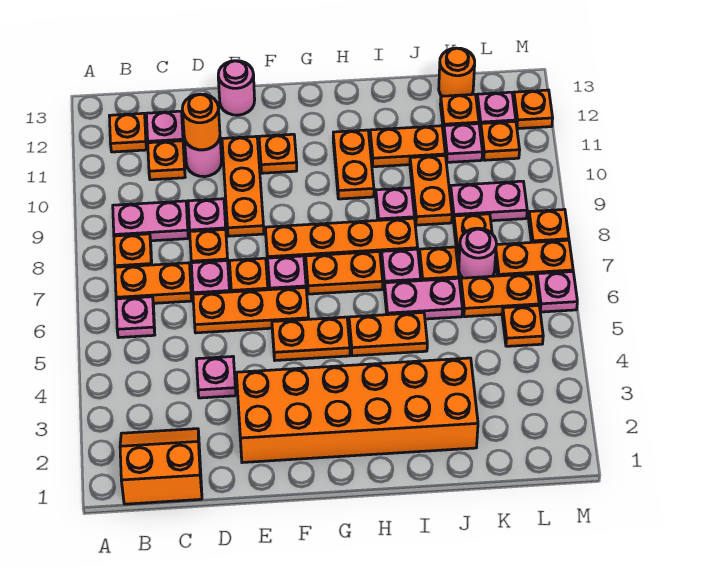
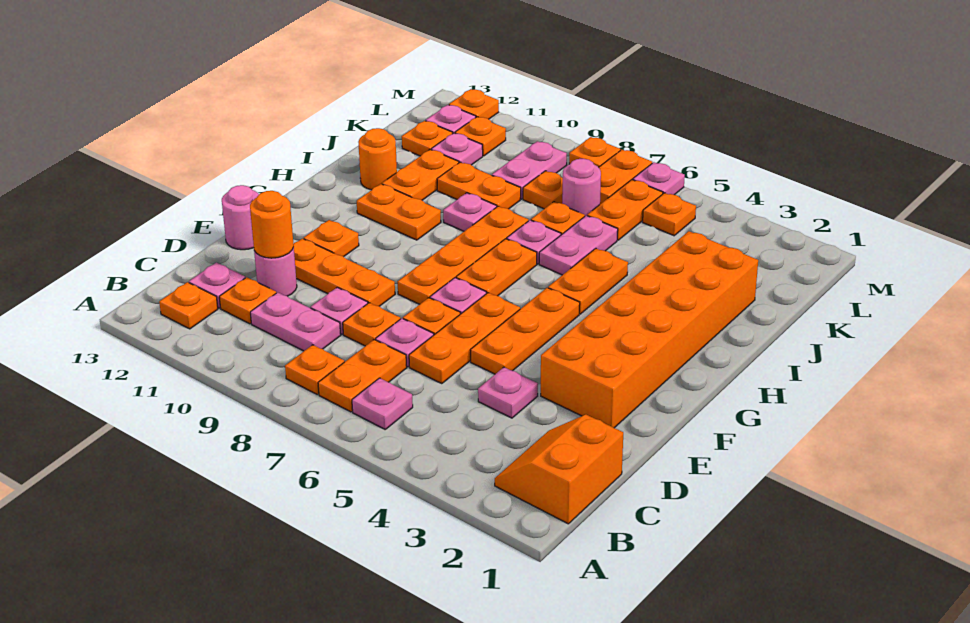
pink 1x2 plate [113,201,188,241] -> pink 1x2 plate turned to [250,292,341,351]
orange 1x2 plate [272,317,350,360] -> orange 1x3 plate [470,288,580,374]
orange 1x1 round brick [439,48,475,96] -> orange 1x1 round brick moved to [358,128,397,190]

